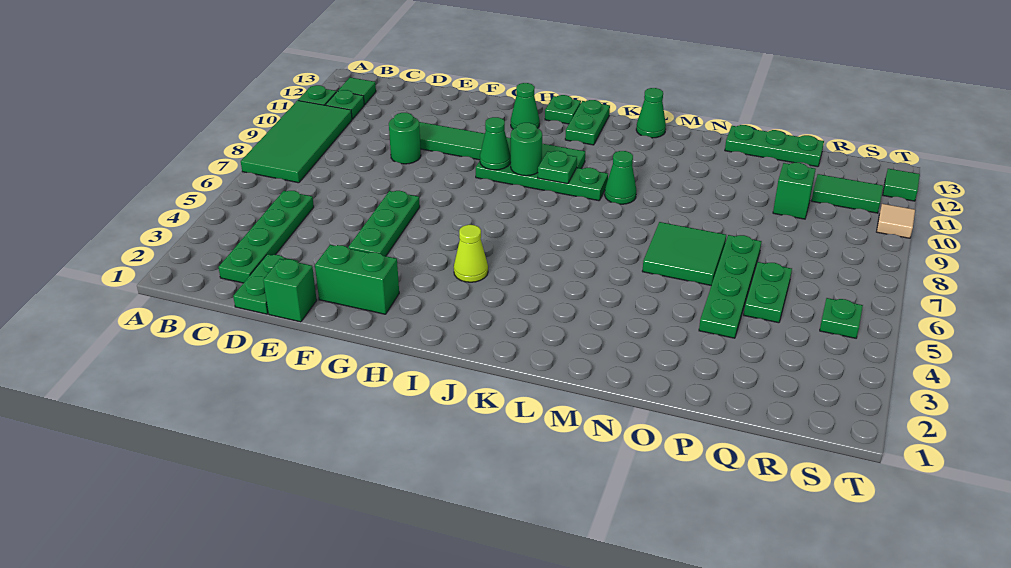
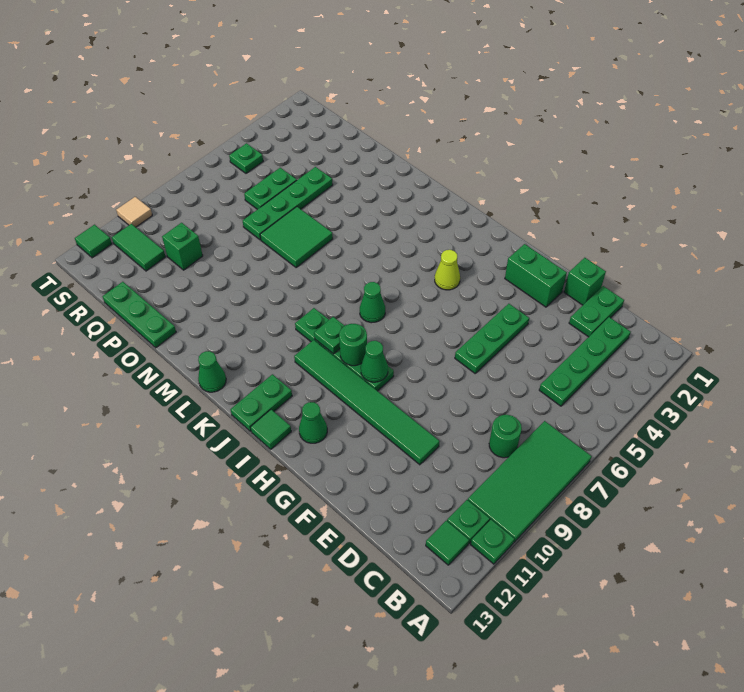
green 1x1 round brick [389,113,421,164] -> green 1x1 round brick moved to [489,415,522,458]
green 1x1 plate [545,95,581,124] -> green 1x1 tile [250,409,291,449]
green 1x1 cone [605,151,636,204] -> green 1x1 cone moved to [360,282,385,323]

